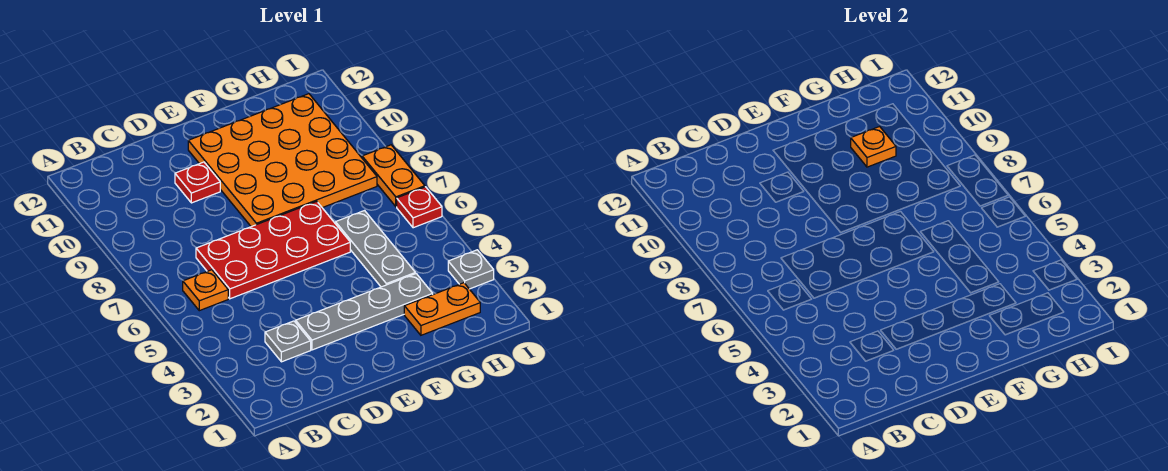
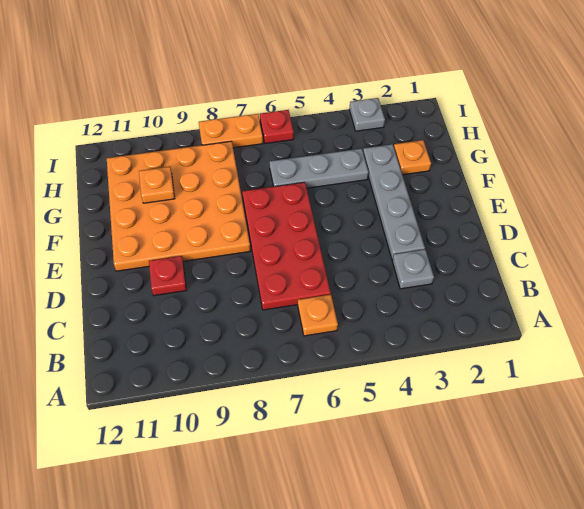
orange 1x2 plate [404,283,480,335] -> orange 1x1 plate [394,140,431,175]

